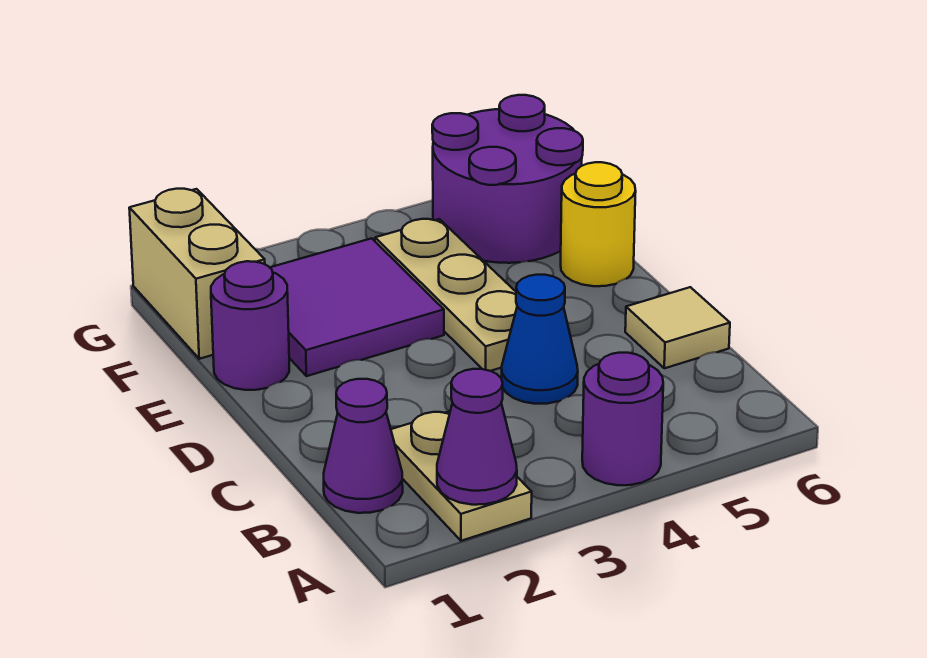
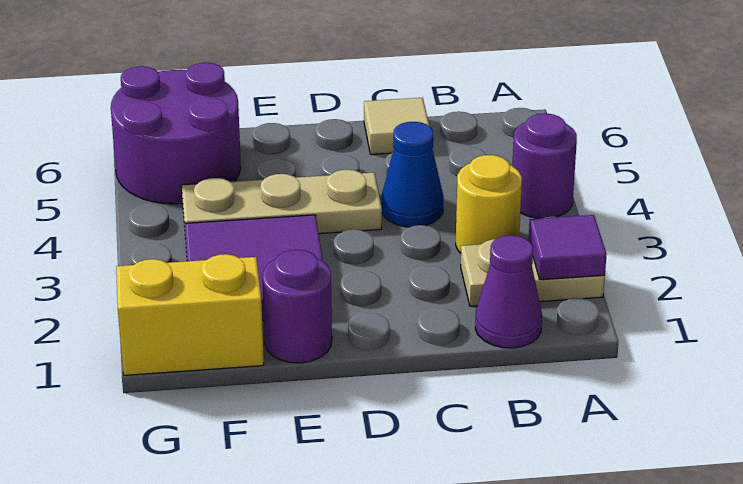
purple 1x1 cone [437,369,517,505] -> purple 1x1 tile [529,215,607,280]
yellow 1x1 round brick [561,162,636,286] -> yellow 1x1 round brick moved to [456,155,522,253]
tan 1x2 brick [129,189,265,359] -> yellow 1x2 brick [116,254,264,375]

